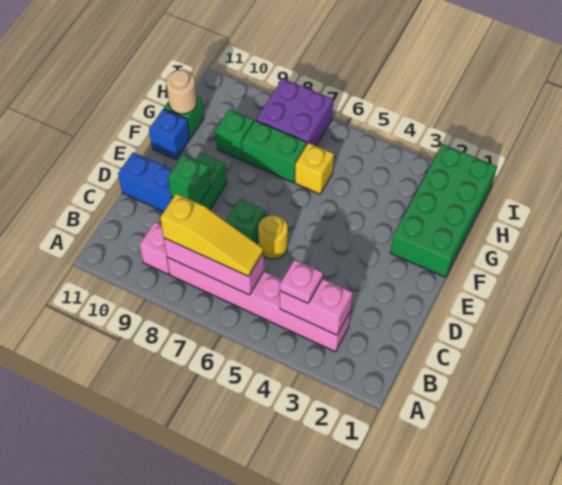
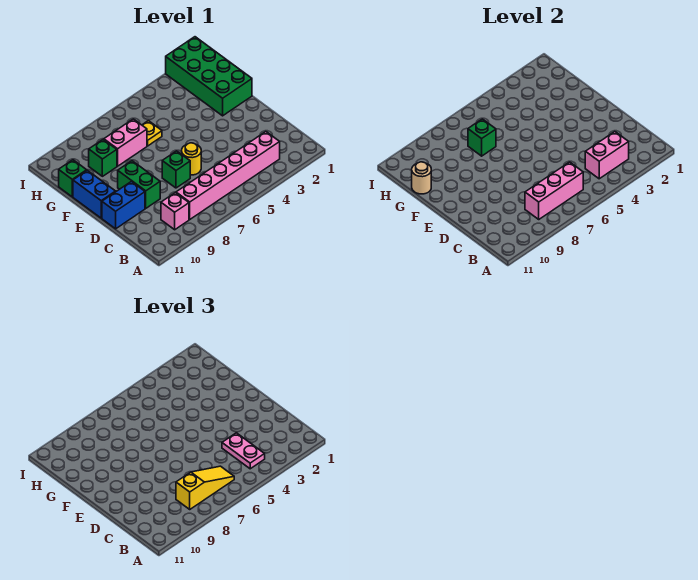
pink 1x1 plate [280,260,323,303] -> pink 1x2 plate [222,433,265,469]
green 1x1 brick [168,155,211,204] -> green 1x1 brick moved to [468,119,496,156]
blue 1x1 brick [149,109,190,159] -> blue 1x2 brick [73,170,116,218]
yellow 1x1 brick [295,143,334,194] -> yellow 1x1 plate [142,121,162,146]
green 1x2 brick [242,120,307,183] -> pink 1x2 brick [104,119,147,166]
purple 2x2 brick [256,79,333,146] -> none

